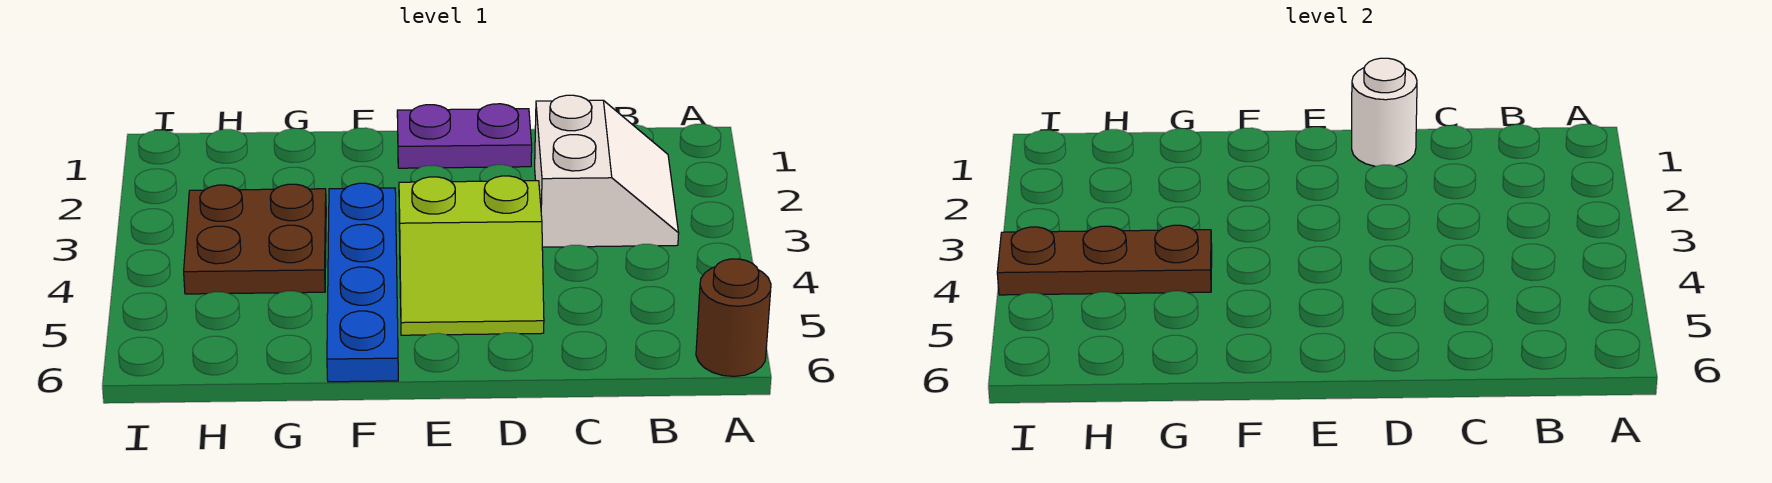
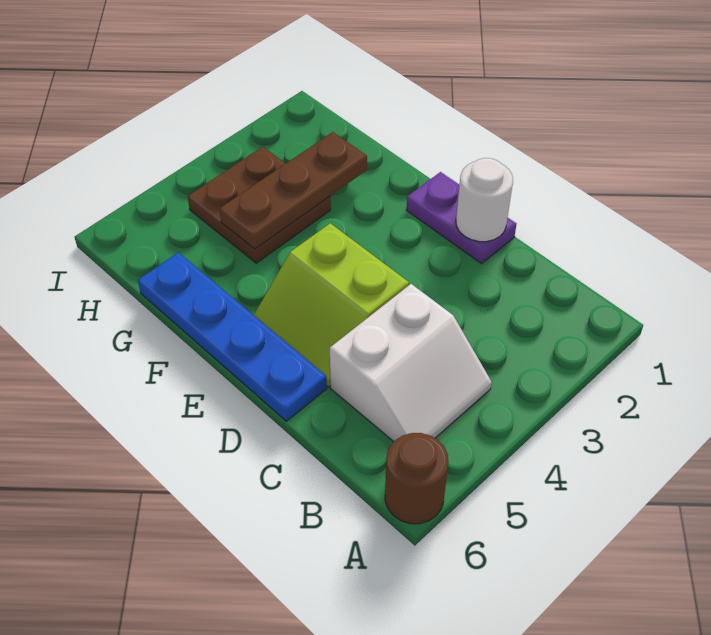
white 2x2 slope [535,95,679,247] -> white 2x2 slope moved to [330,284,492,442]
blue 1x4 plate [327,183,398,382] -> blue 1x4 plate turned to [138,252,327,421]
brown 1x3 plate [997,225,1212,295] -> brown 1x3 plate turned to [220,132,367,249]

